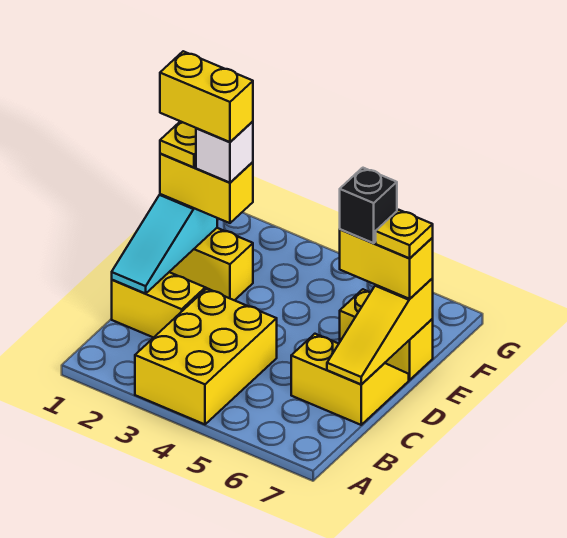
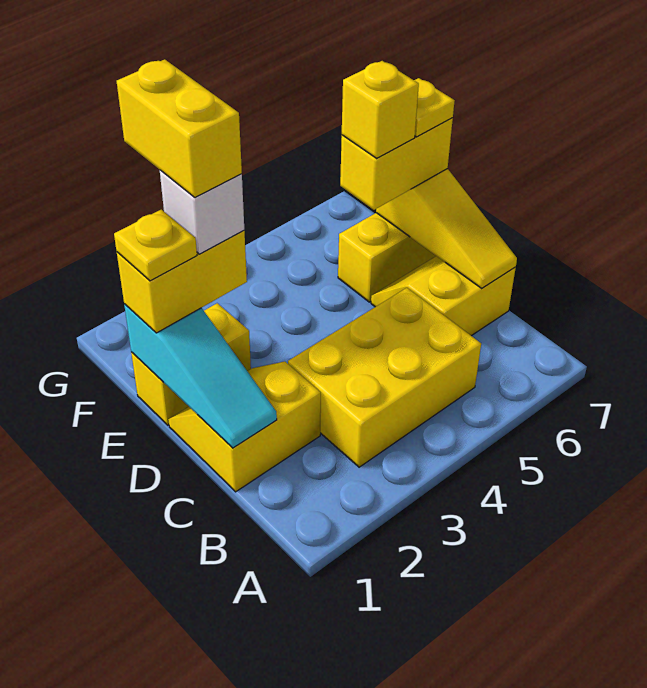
yellow 2x3 brick [135,289,277,424] -> yellow 2x3 brick turned to [288,288,481,467]
yellow 1x2 brick [160,51,253,142] -> yellow 1x2 brick turned to [117,59,242,197]
black 1x1 brick [340,168,397,243] -> yellow 1x1 brick [342,61,419,158]

